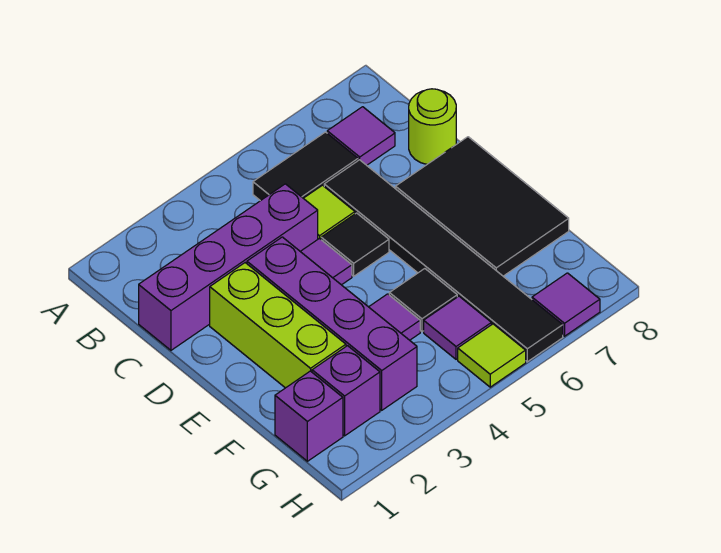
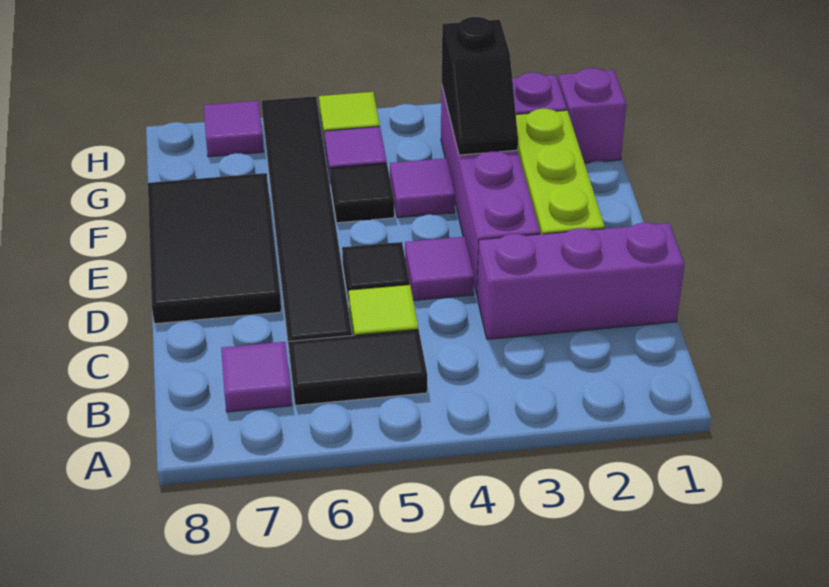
purple 1x4 brick [139,184,318,350] -> purple 1x3 brick [477,223,685,339]
lime 1x1 round brick [409,89,456,164] -> none
none -> black 1x2 slope [442,17,518,155]

